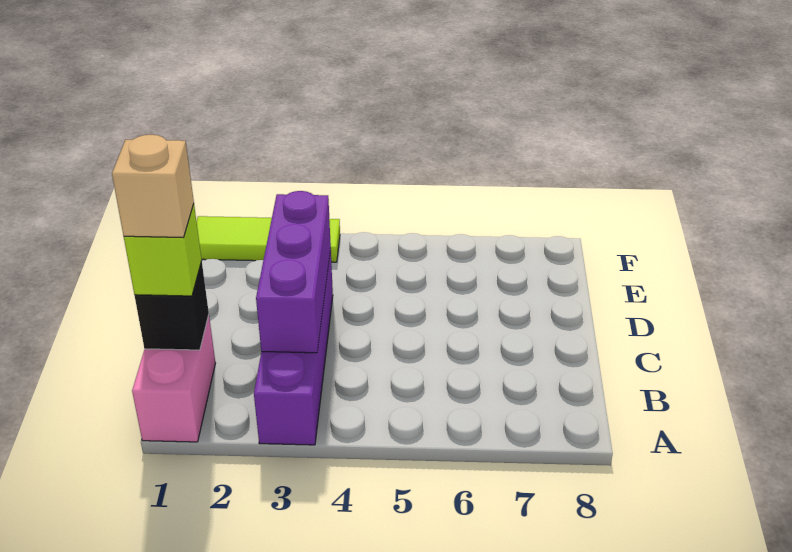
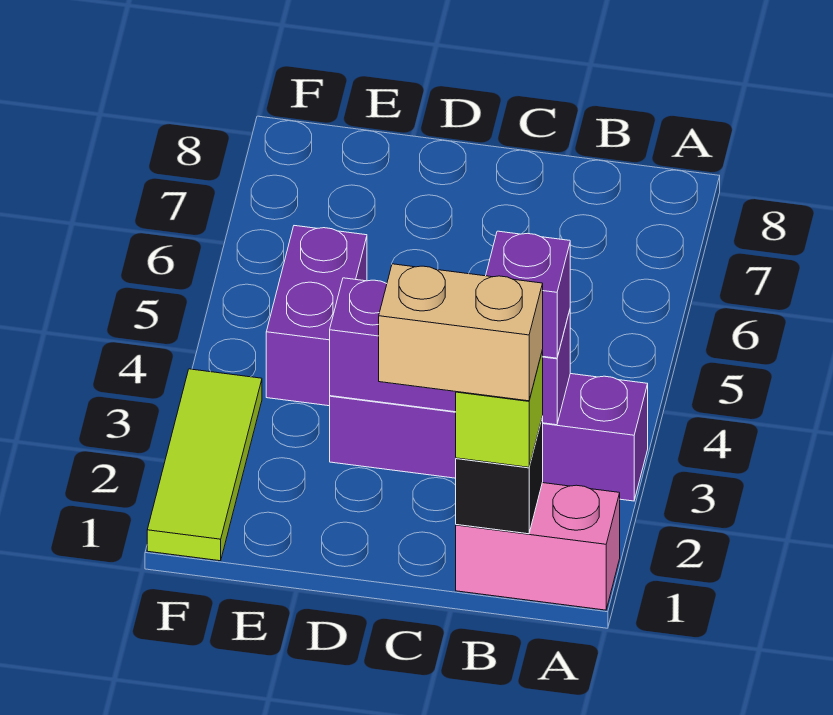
tan 1x1 brick [112,135,194,237] -> tan 1x2 brick [379,264,543,401]
none -> purple 1x1 brick [486,231,570,358]
none -> purple 1x2 brick [266,226,367,406]

